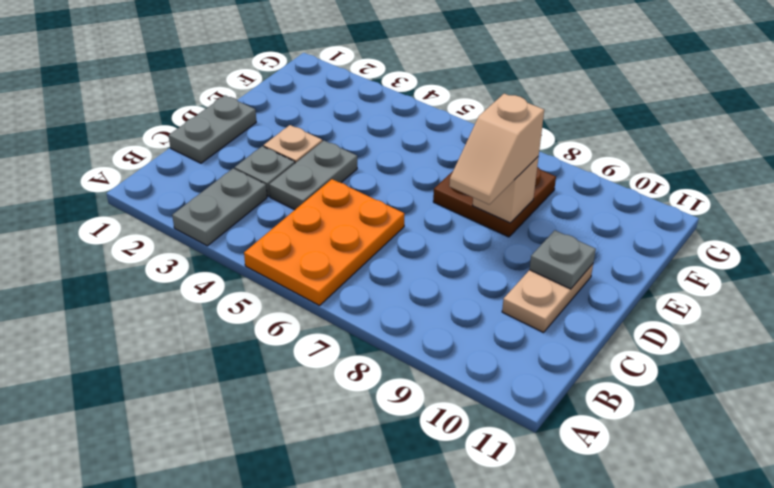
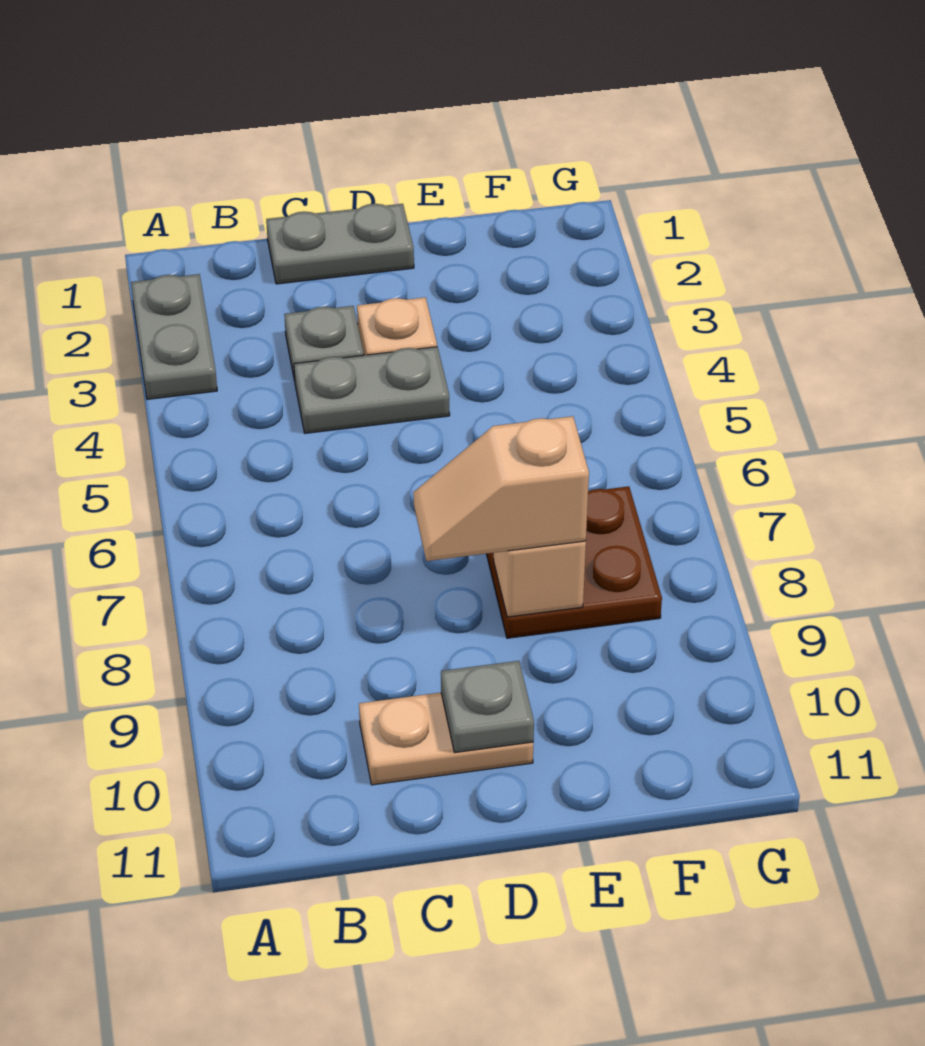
grey 1x2 plate [172,168,267,246] -> grey 1x2 plate turned to [131,274,217,399]
orange 2x3 plate [244,179,404,306] -> none

